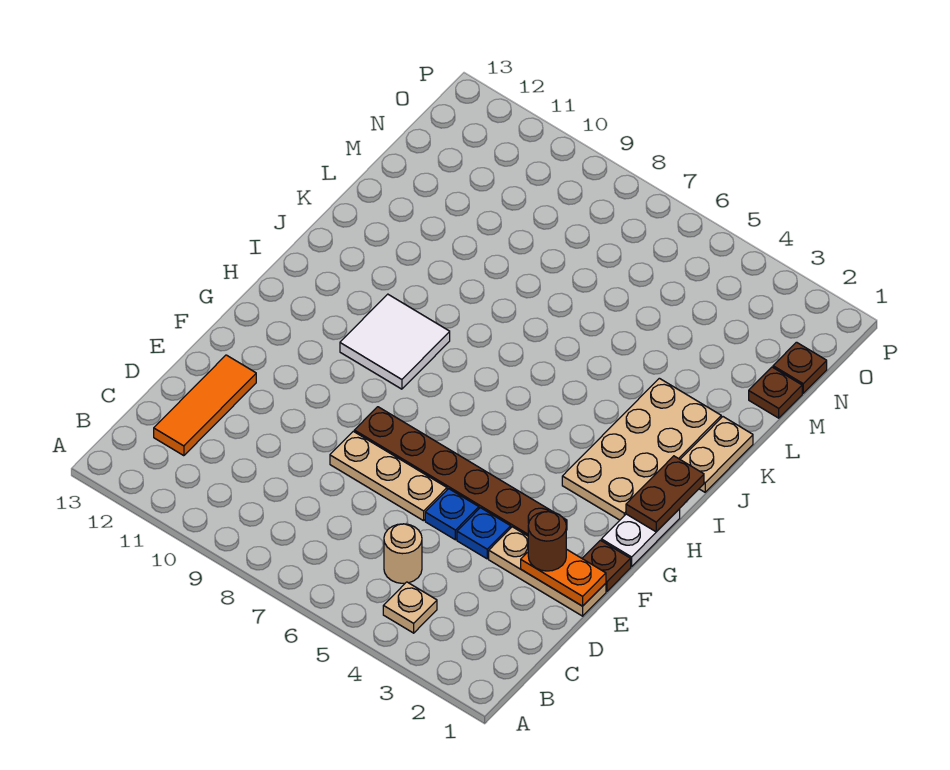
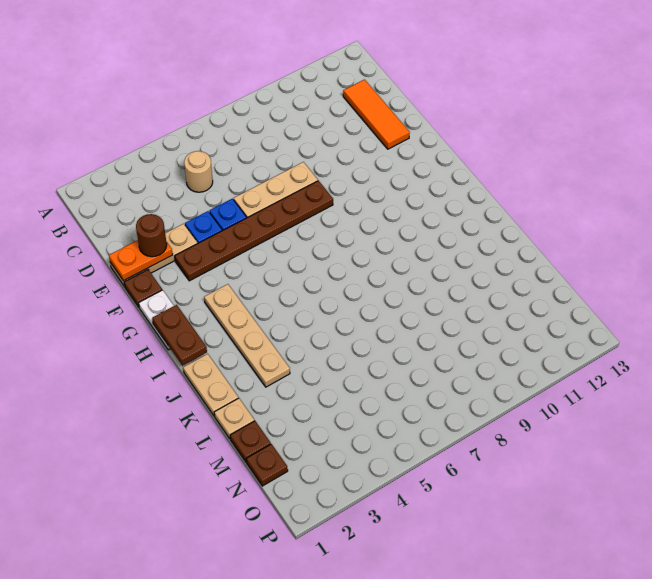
tan 1x1 plate [383,582,437,633] -> tan 1x1 plate moved to [214,398,255,439]
tan 2x4 plate [562,378,721,520] -> tan 1x4 plate [204,284,290,387]
white 2x2 tile [340,294,450,389] -> none

